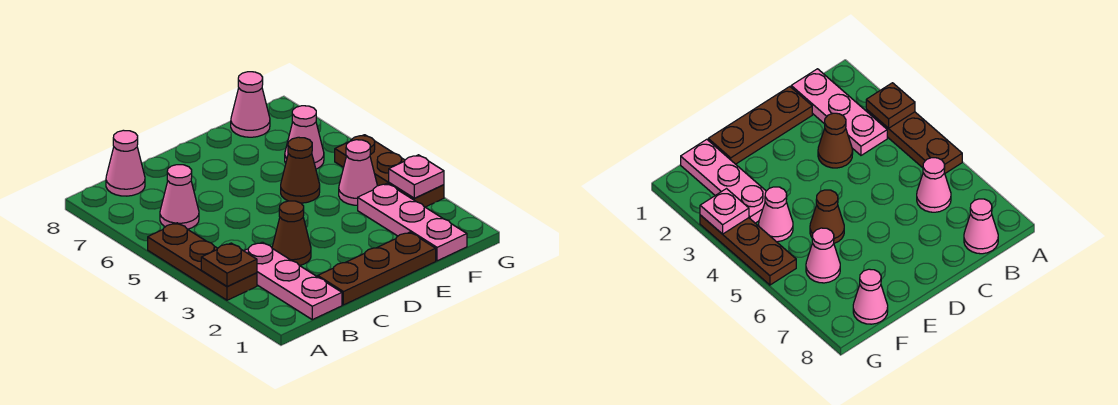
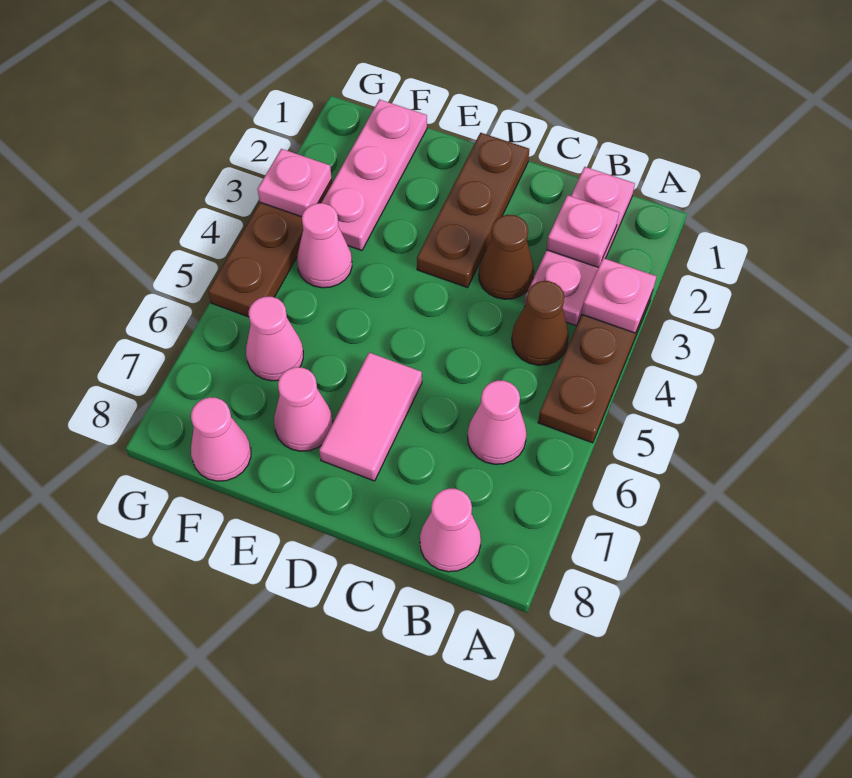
brown 1x1 plate [201,243,257,286] -> pink 1x1 plate [582,258,657,333]
none -> pink 1x1 plate [546,195,619,268]
brown 1x3 plate [318,232,436,305] -> brown 1x3 plate turned to [417,133,529,288]
none -> pink 1x2 tile [319,353,422,481]
brown 1x1 cone [281,137,320,203] -> brown 1x1 cone moved to [512,281,569,365]
none -> pink 1x1 cone [274,367,333,451]

